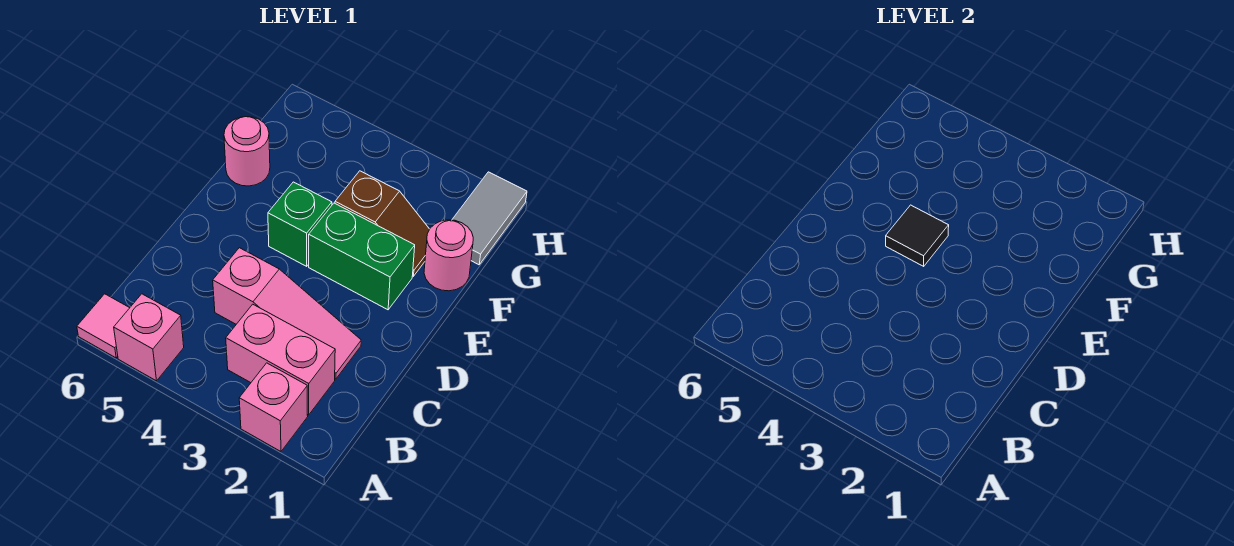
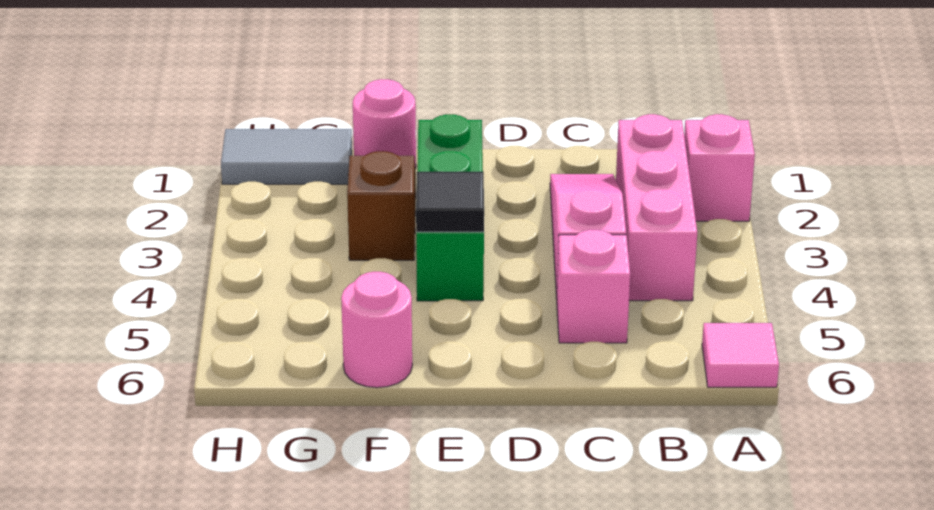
pink 1x1 brick [114,294,184,381] -> pink 1x1 brick moved to [557,230,630,343]
pink 1x2 brick [226,304,335,415] -> pink 1x3 brick [616,114,697,301]

